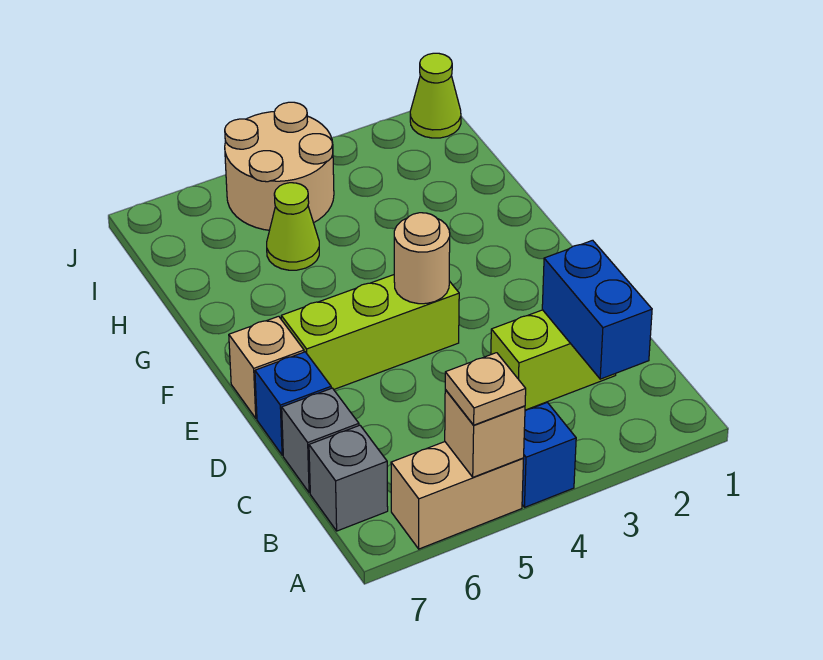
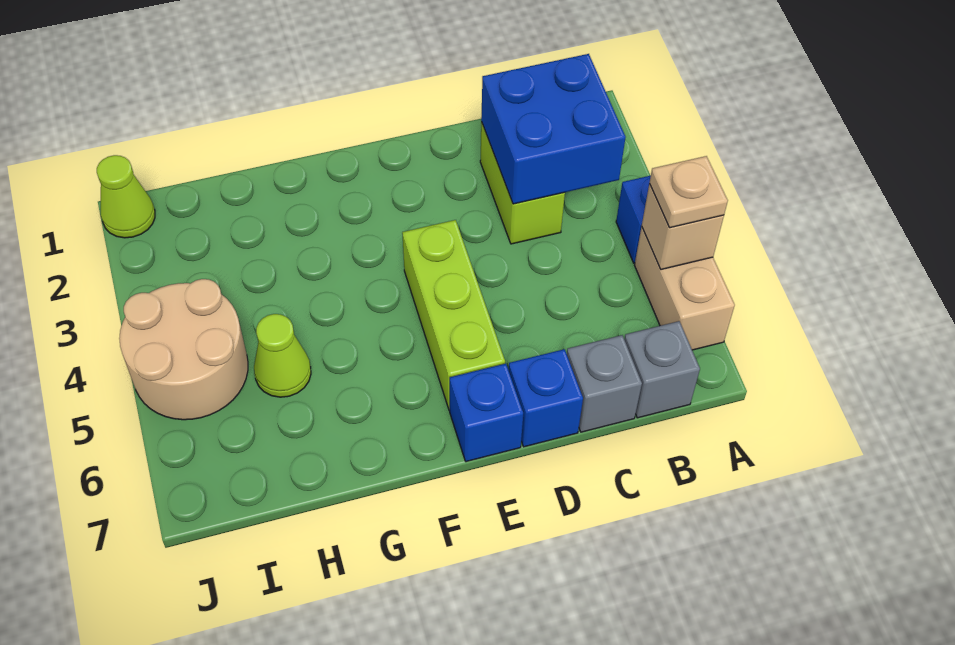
blue 1x2 brick [542,240,652,379] -> blue 2x2 brick [481,54,626,204]
tan 1x1 round brick [394,213,450,304] -> none
tan 1x1 brick [229,316,304,418] -> blue 1x1 brick [450,364,523,462]

